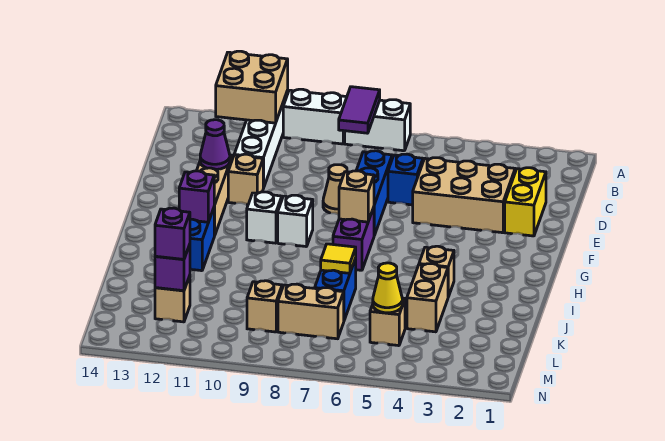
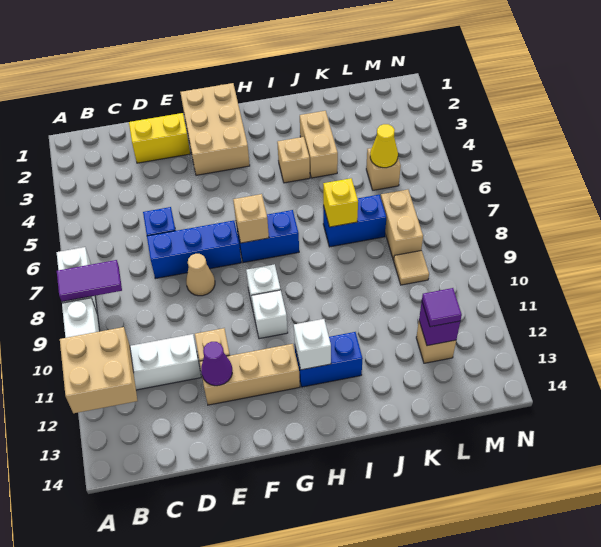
tan 2x3 brick [413,158,515,233] -> tan 2x3 brick moved to [180,83,250,175]
purple 1x2 brick [333,207,374,270] -> blue 1x2 brick [236,210,299,263]
purple 1x1 brick [179,171,214,222] -> white 1x1 brick [294,319,331,370]
tan 1x2 brick [407,264,448,332] -> tan 1x2 brick turned to [300,111,338,178]
yellow 1x1 tile [321,244,356,273] -> yellow 1x1 brick [323,178,358,227]
tan 1x1 brick [247,281,282,332] -> tan 1x1 tile [394,251,429,285]
purple 1x1 brick [155,208,190,259] -> purple 1x1 tile [422,288,462,327]

